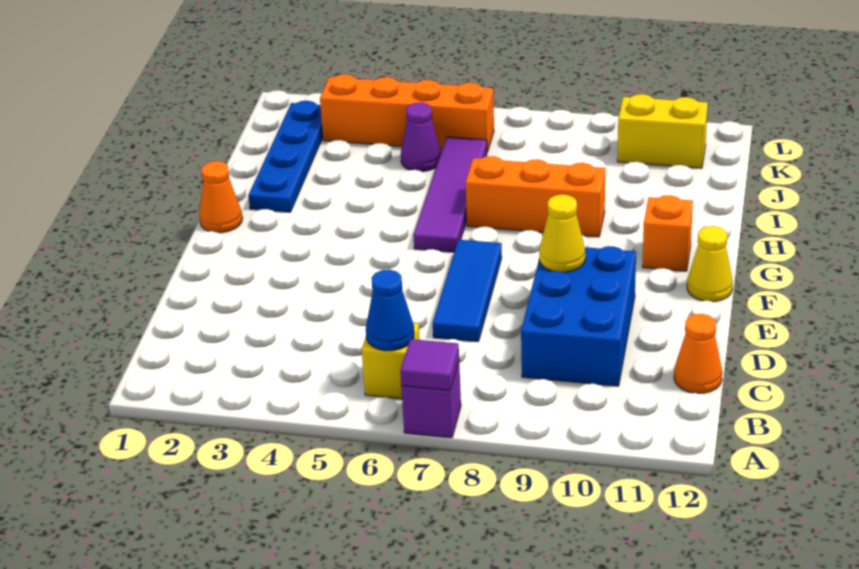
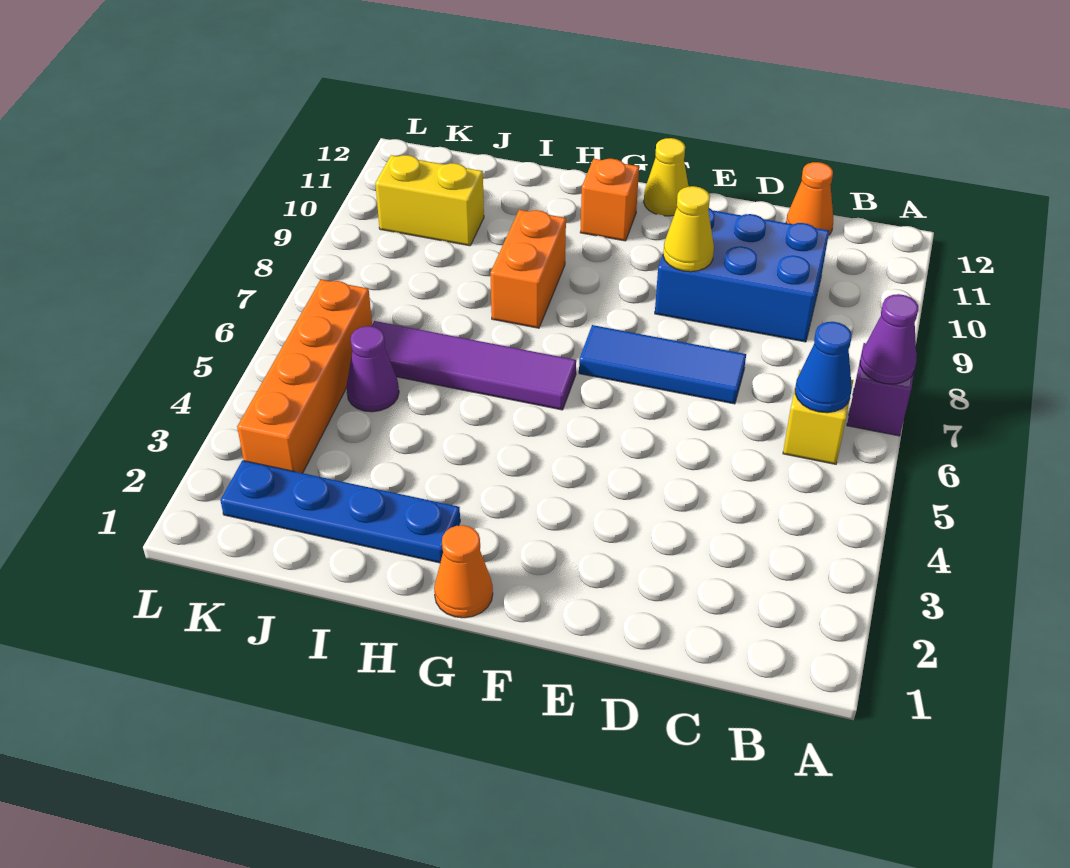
purple 1x1 tile [400,339,459,390] -> purple 1x1 cone [860,294,918,384]
orange 1x3 brick [466,156,605,237] -> orange 1x2 brick [490,210,566,328]
yellow 1x2 brick [617,94,708,168] -> yellow 1x2 brick turned to [375,155,484,246]

